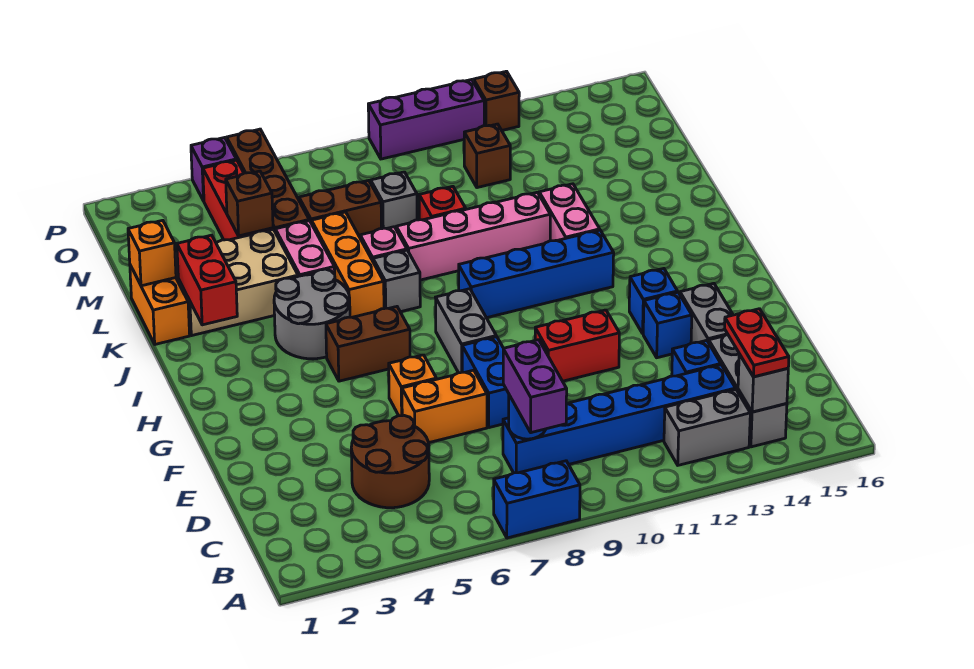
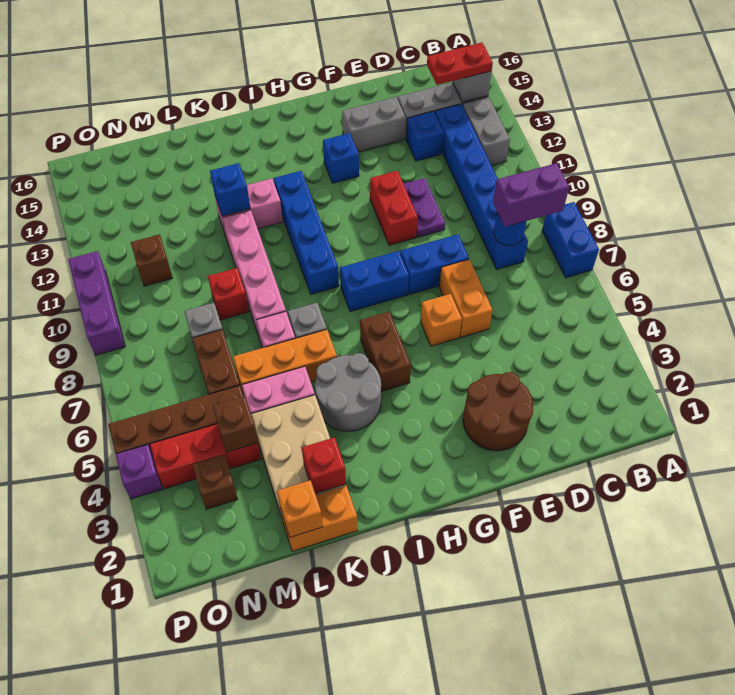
brown 2x2 round brick [351,416,429,508] -> brown 2x2 round brick moved to [463,372,533,451]
none -> purple 1x2 plate [404,178,445,237]
blue 1x1 brick [643,292,692,358] -> blue 1x1 brick moved to [210,163,250,216]
grey 1x2 brick [436,289,496,373] -> blue 1x2 brick [340,251,409,311]
red 1x2 brick [177,235,237,325] -> red 1x1 brick [302,437,346,494]
brown 1x1 brick [474,71,519,130] -> brown 1x1 brick moved to [193,455,238,509]

